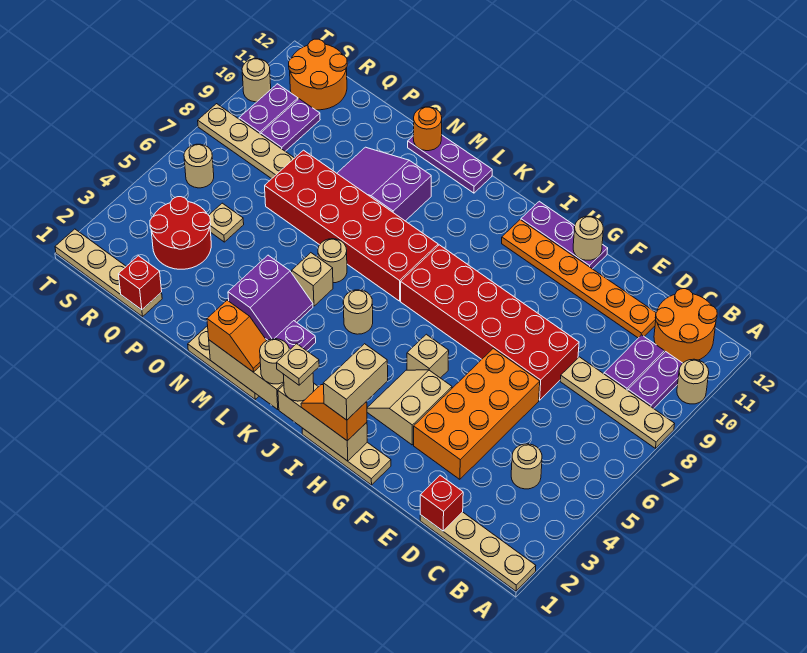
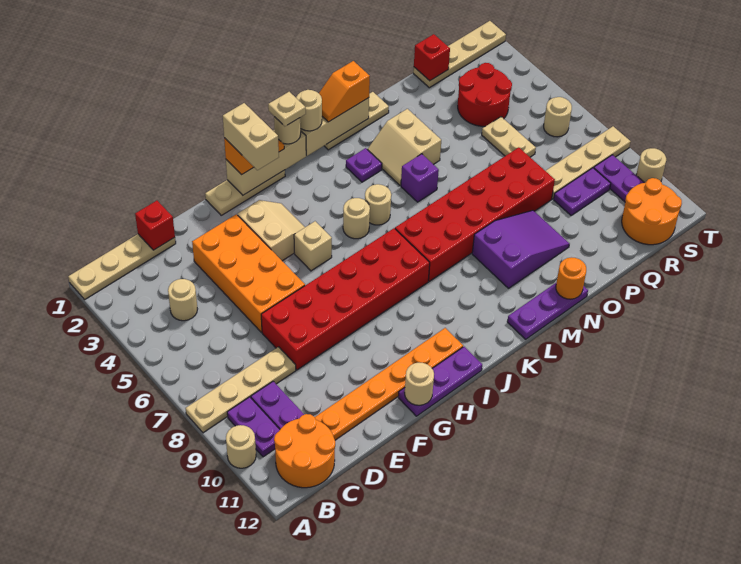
purple 2x2 slope [228,255,313,340] -> tan 2x2 slope [367,109,441,185]
tan 1x1 brick [292,253,333,306] -> purple 1x1 brick [401,154,439,202]
tan 1x1 round brick [318,239,347,283] -> tan 1x1 round brick moved to [343,198,370,239]
tan 1x1 plate [209,203,244,242] -> tan 1x2 plate [482,117,536,157]
purple 1x2 plate [261,99,320,151] -> purple 1x2 plate turned to [554,168,611,215]

